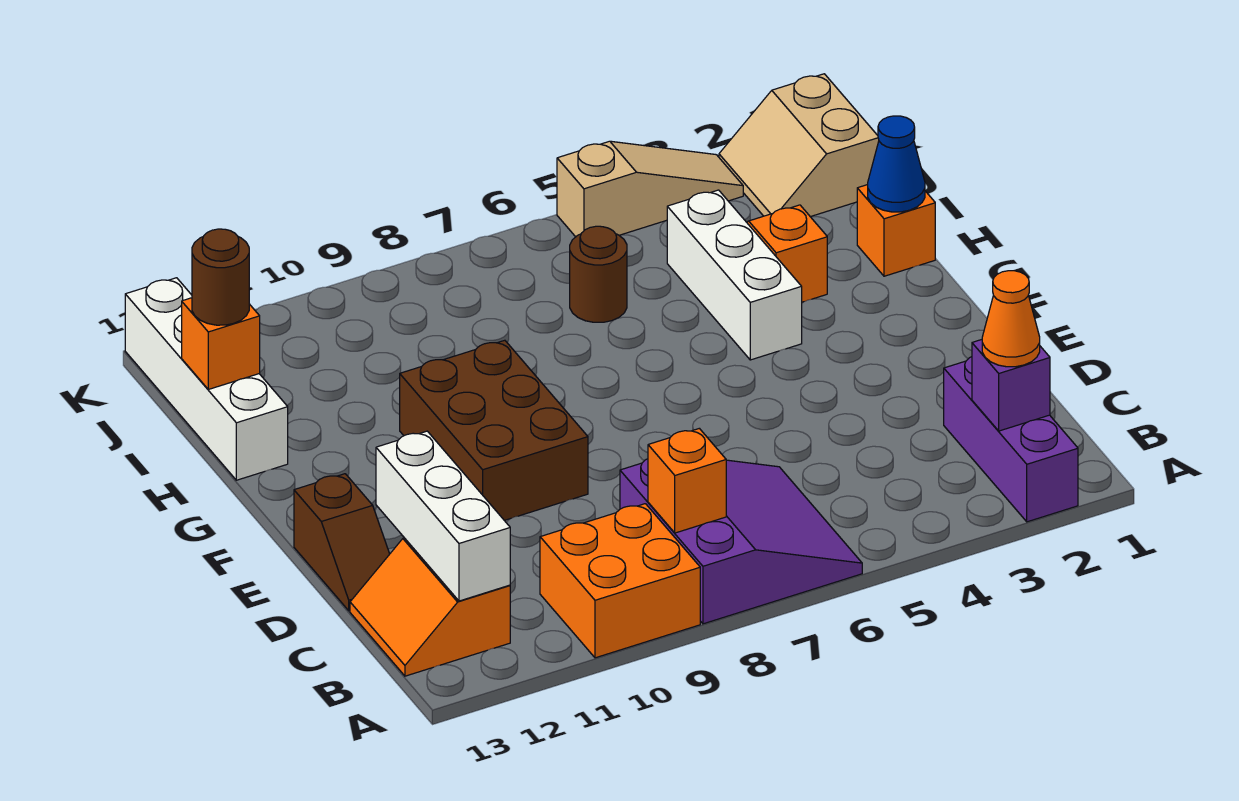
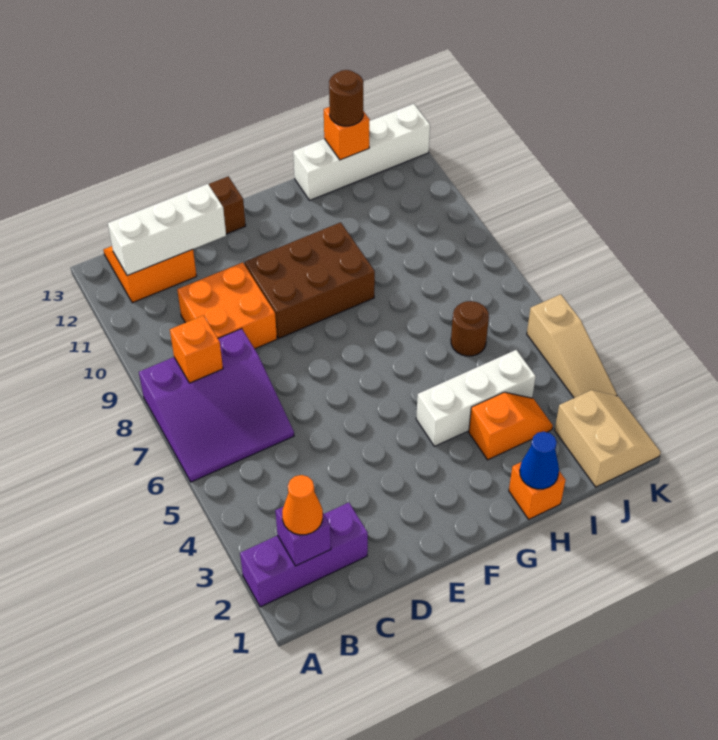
orange 2x2 brick [540,504,700,658] -> orange 2x2 brick moved to [177,262,277,349]
tan 2x2 slope [719,74,879,217] -> tan 2x2 slope turned to [555,390,661,487]

